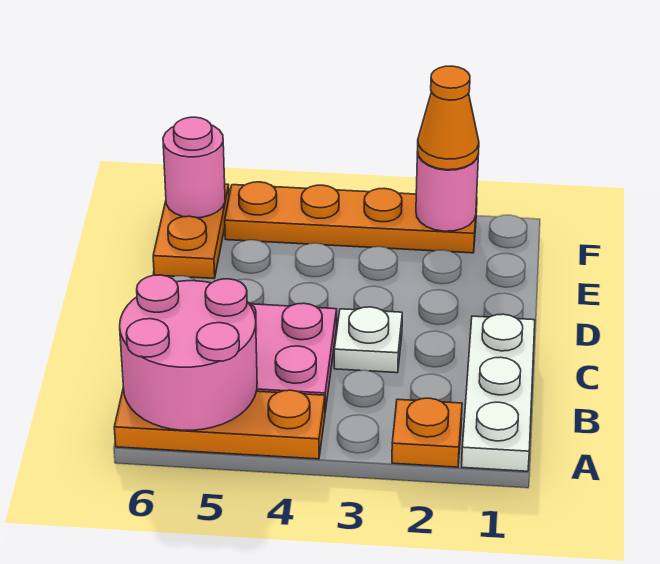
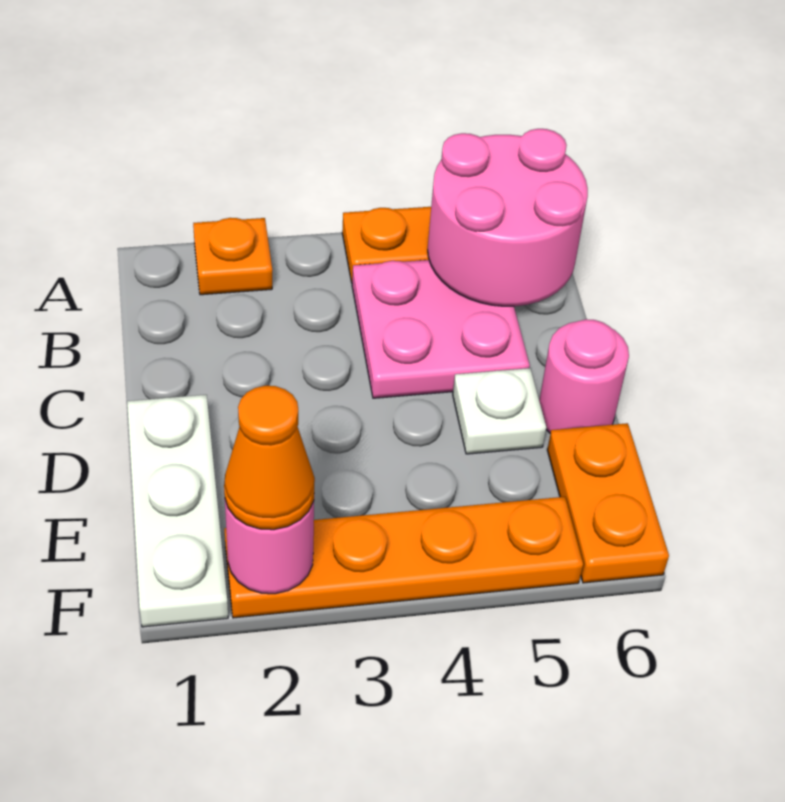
white 1x3 plate [462,314,535,471] -> white 1x3 plate moved to [127,395,228,627]
white 1x1 plate [334,307,402,373] -> white 1x1 plate moved to [453,368,546,454]
pink 1x1 round brick [163,117,225,218] -> pink 1x1 round brick moved to [539,319,629,433]

